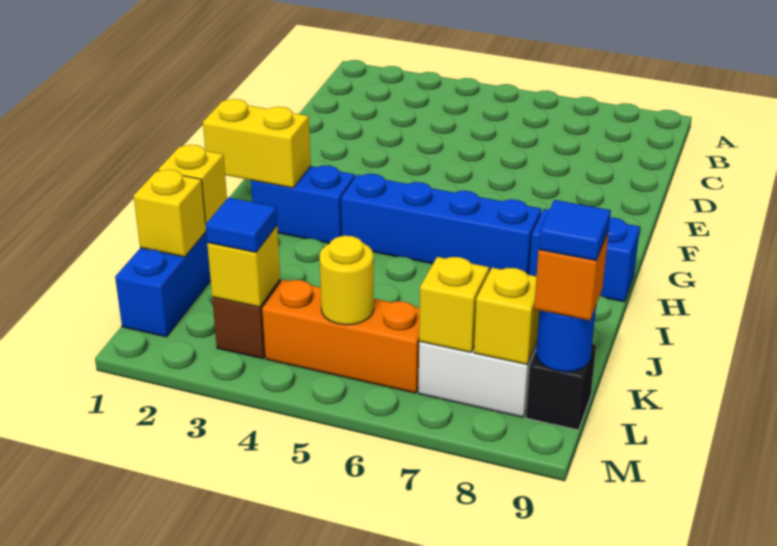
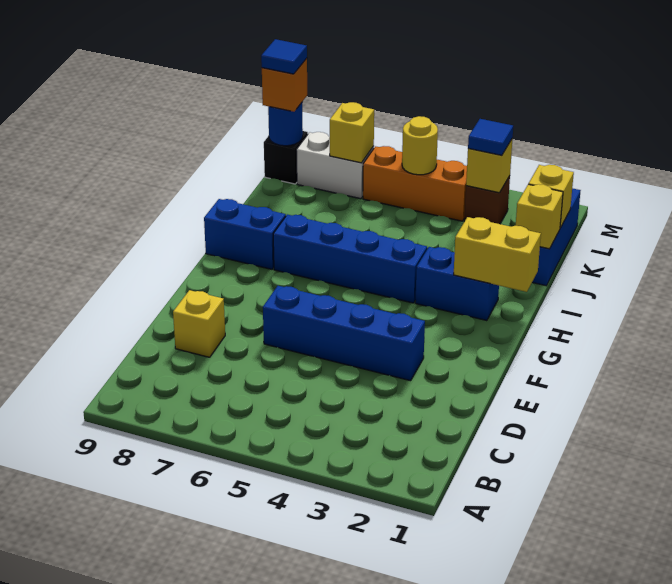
none -> blue 1x4 brick [263,286,425,381]
yellow 1x1 brick [474,268,539,365] -> yellow 1x1 brick moved to [173,290,225,357]

